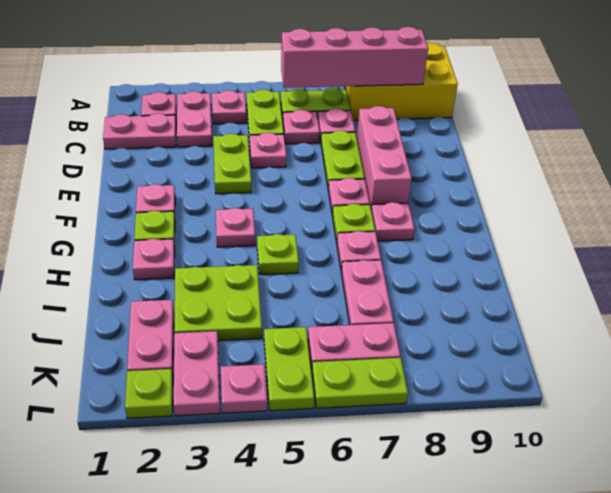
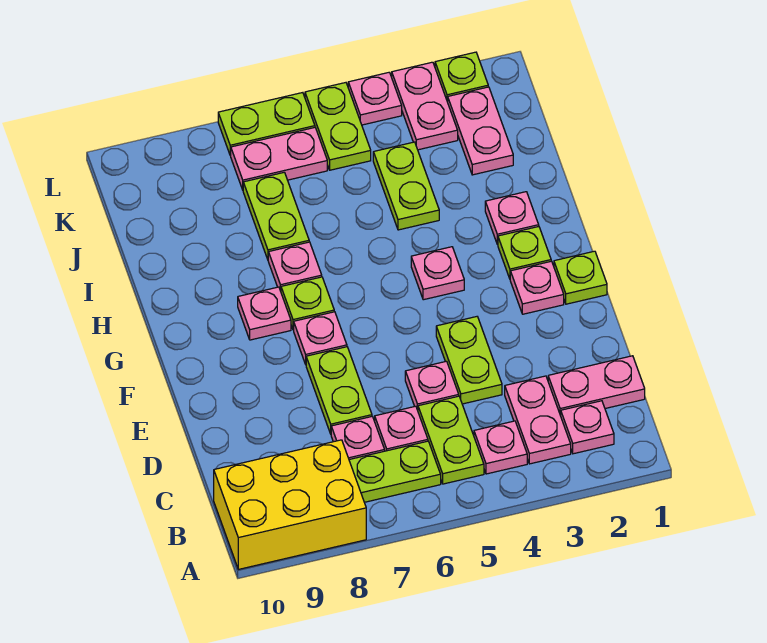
pink 1x4 brick [281,27,428,88] -> none
pink 1x3 brick [357,106,412,209] -> none
lime 1x1 plate [257,234,299,275] -> lime 1x1 plate moved to [554,251,607,304]
lime 2x2 plate [174,265,262,340] -> lime 1x2 plate [373,142,439,230]
pink 1x2 plate [341,260,394,325] -> lime 1x2 plate [243,172,309,259]

